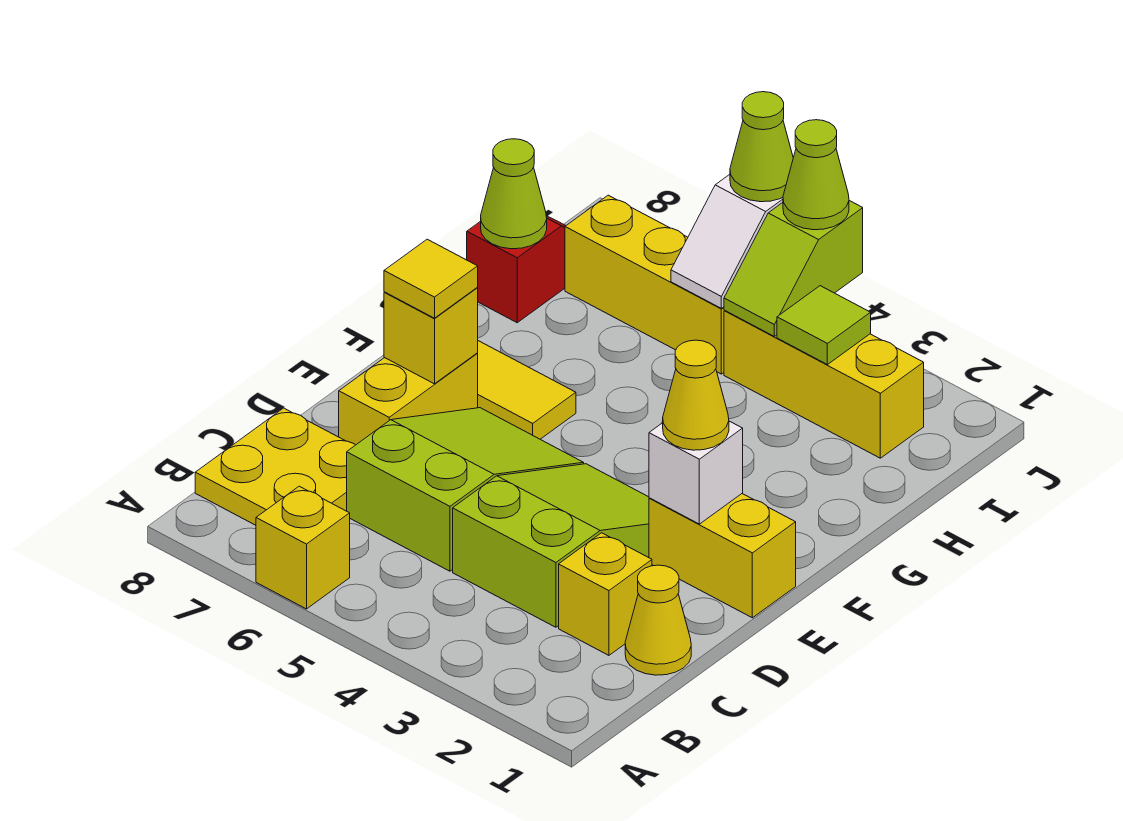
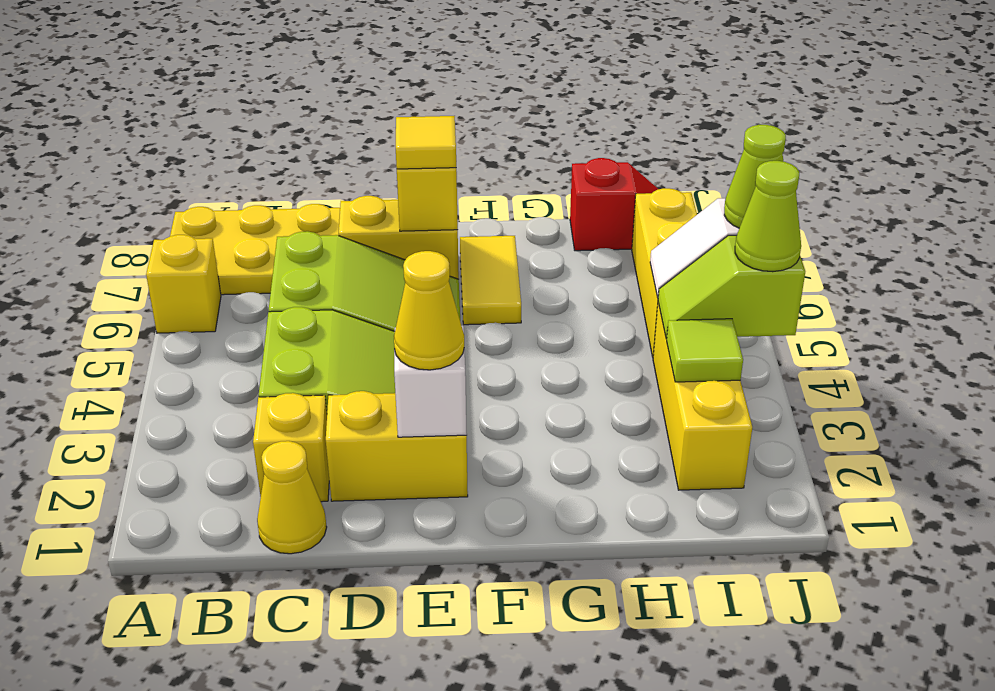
yellow 2x2 plate [195,408,355,525] -> yellow 2x3 plate [170,204,340,295]
yellow 1x2 brick [649,494,796,618] -> yellow 1x2 brick turned to [326,391,468,501]
lime 1x1 cone [481,139,547,249] -> none

